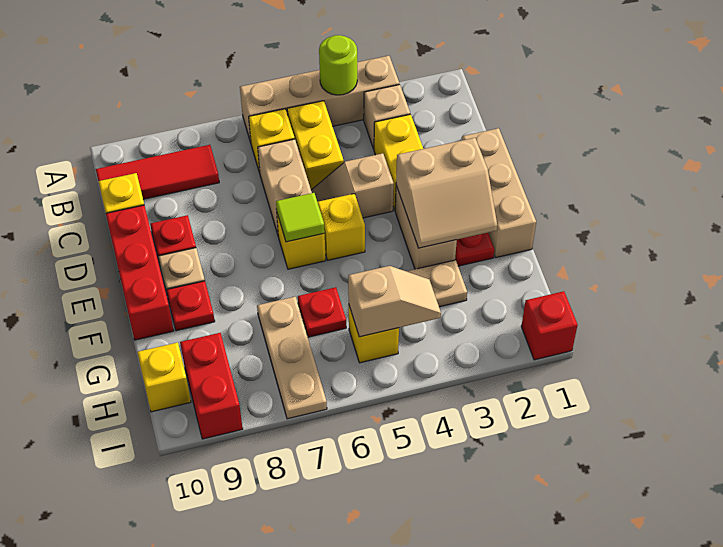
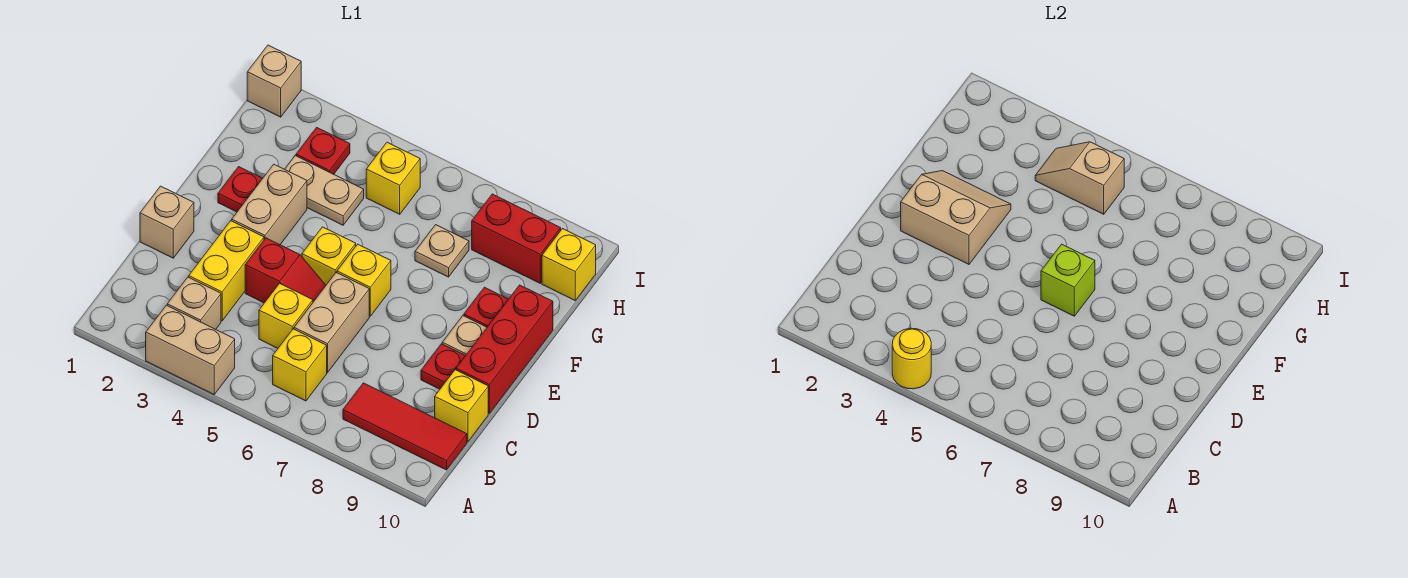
tan 1x4 brick [240,56,399,142] -> tan 1x2 brick [146,305,235,394]
lime 1x1 round brick [319,35,357,95] -> yellow 1x1 round brick [892,328,931,389]
yellow 1x2 brick [287,101,344,190] -> yellow 1x1 brick [259,283,313,348]
tan 1x3 brick [462,128,536,258] -> tan 1x1 brick [140,186,194,258]
tan 1x2 slope [311,153,394,218] -> red 1x2 slope [245,238,326,303]
lime 1x1 tile [276,193,325,242] -> lime 1x1 brick [1041,244,1095,316]
red 1x1 plate [298,287,346,337] -> red 1x1 plate moved to [296,127,350,174]
tan 1x3 plate [257,297,327,419] -> tan 1x1 plate [415,225,469,277]
red 1x2 brick [180,333,243,439] -> red 1x2 brick turned to [472,194,561,283]
red 1x1 brick [521,291,578,360] -> tan 1x1 brick [247,45,301,117]

